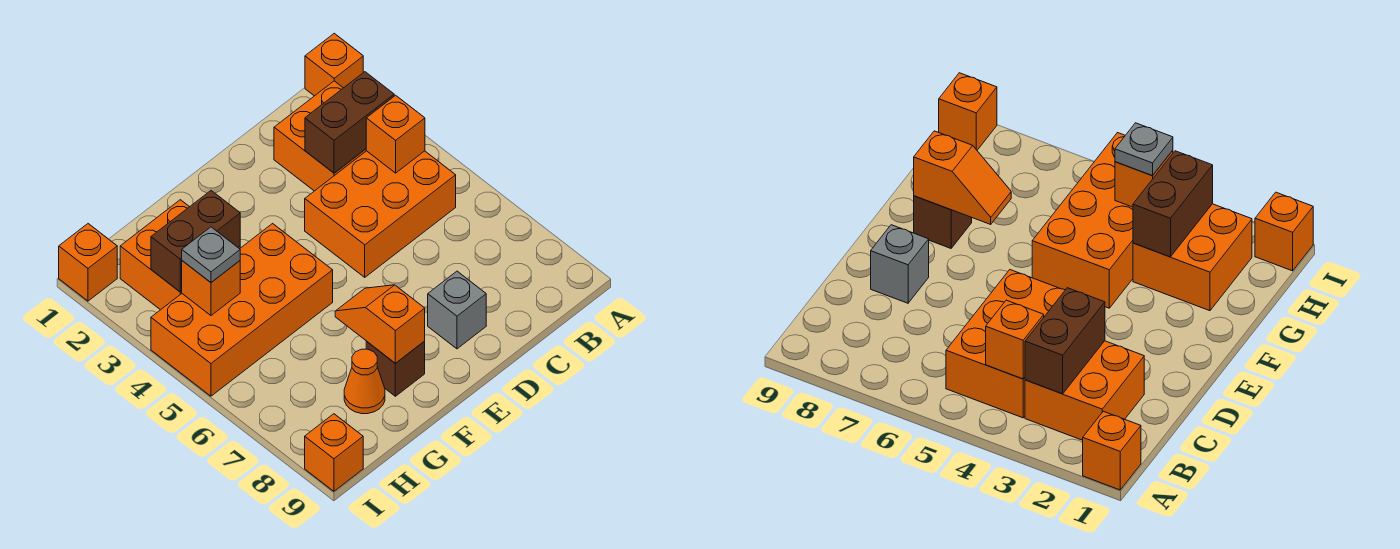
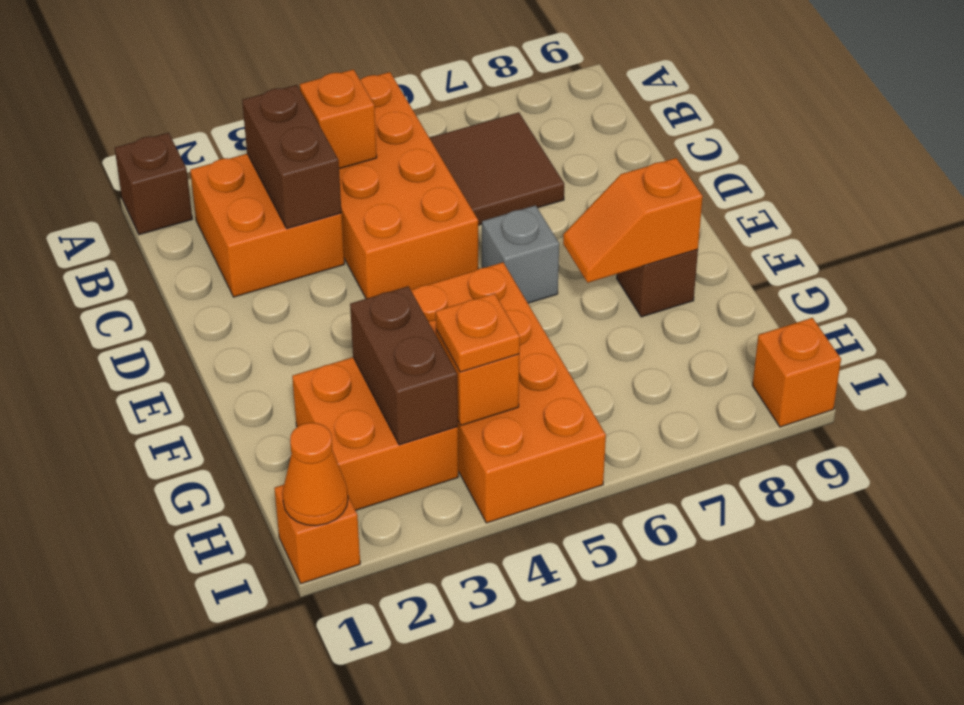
orange 1x1 brick [305,33,363,96] -> brown 1x1 brick [115,133,192,235]
orange 2x3 brick [305,151,456,277] -> orange 2x4 brick [339,72,478,299]
none -> brown 2x2 tile [430,112,564,225]
grey 1x1 brick [428,271,486,349] -> grey 1x1 brick moved to [482,205,559,303]
orange 1x1 cone [344,349,385,414] -> orange 1x1 cone moved to [283,423,348,526]
grey 1x1 plate [182,227,240,282] -> orange 1x1 plate [436,293,520,372]

